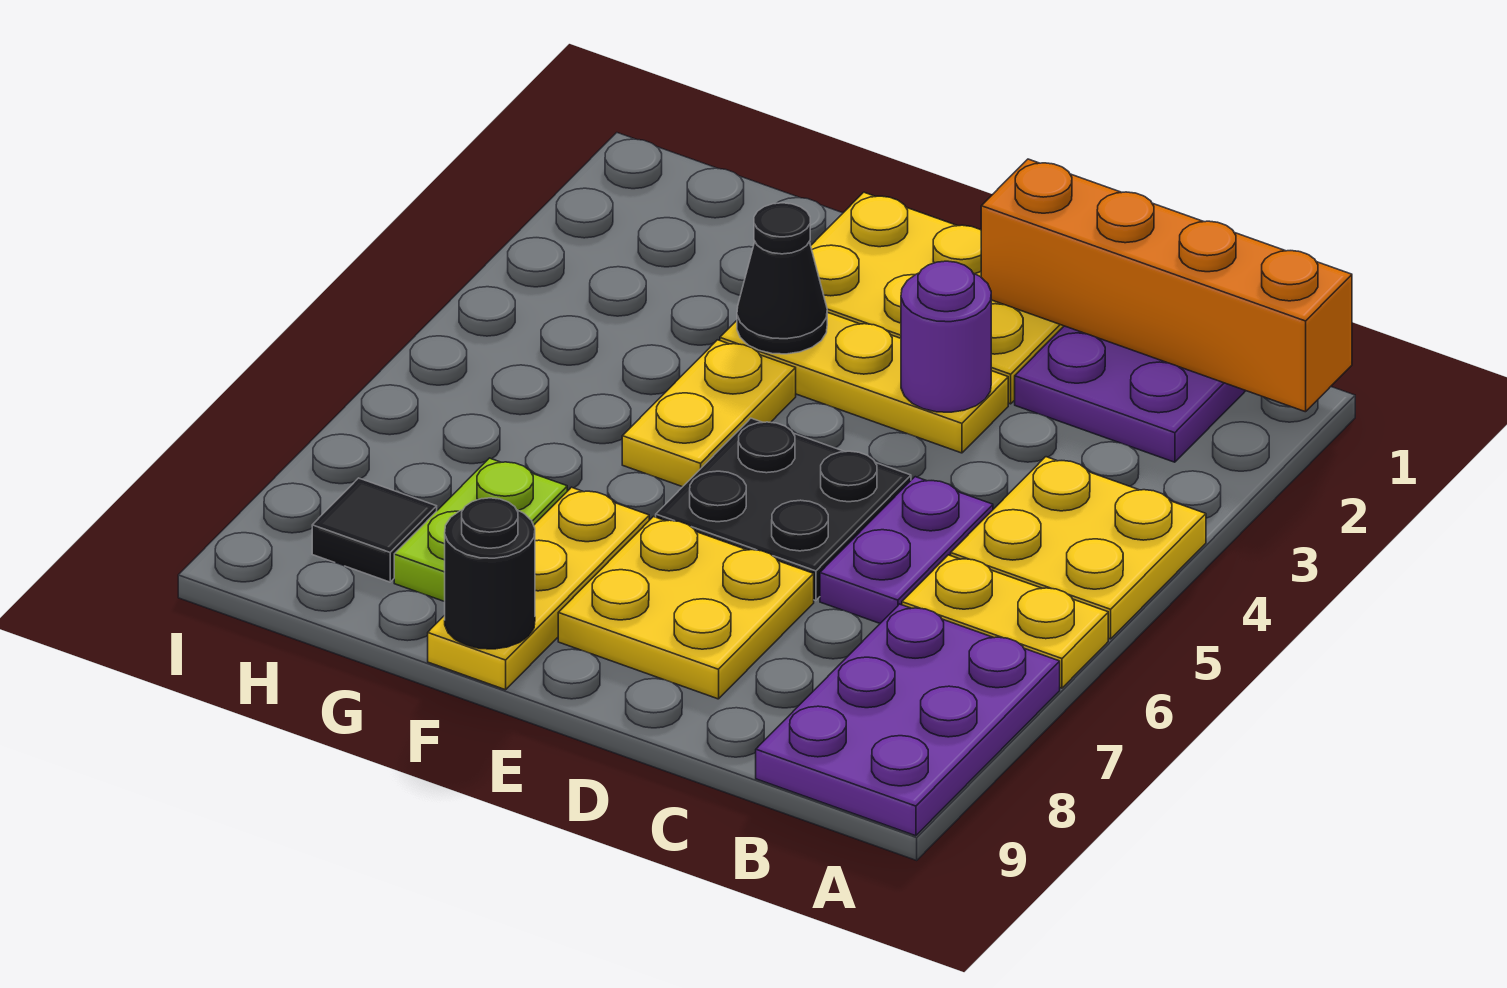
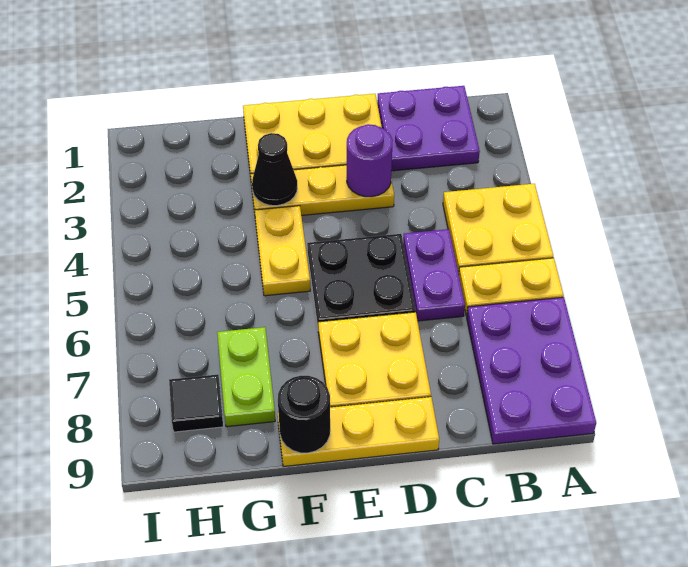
orange 1x4 brick [981,159,1352,412] -> none
yellow 1x3 plate [428,487,649,690] -> yellow 1x3 plate turned to [278,397,439,467]

